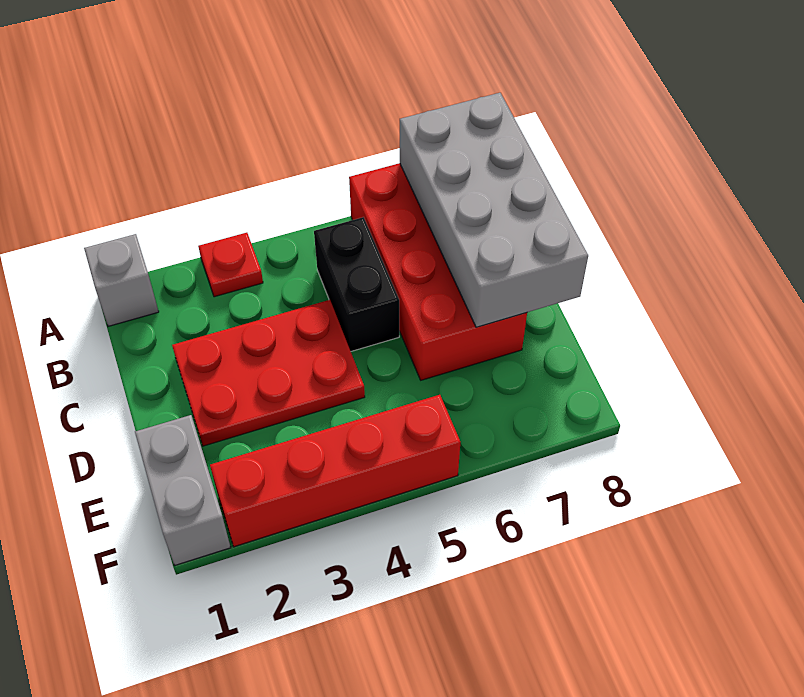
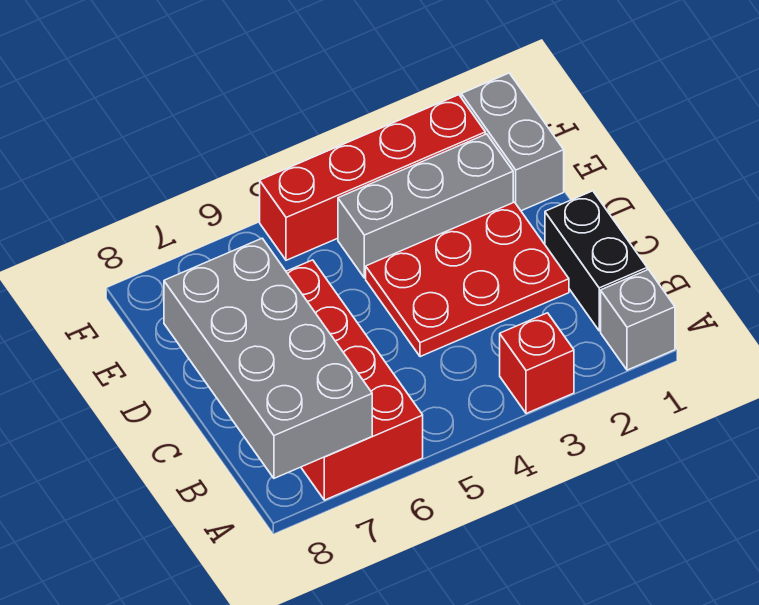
red 1x1 plate [198,233,263,297] -> red 1x1 brick [500,313,574,414]
black 1x2 brick [314,217,399,351] -> black 1x2 brick moved to [545,191,647,331]
none -> grey 1x3 brick [338,134,513,278]

